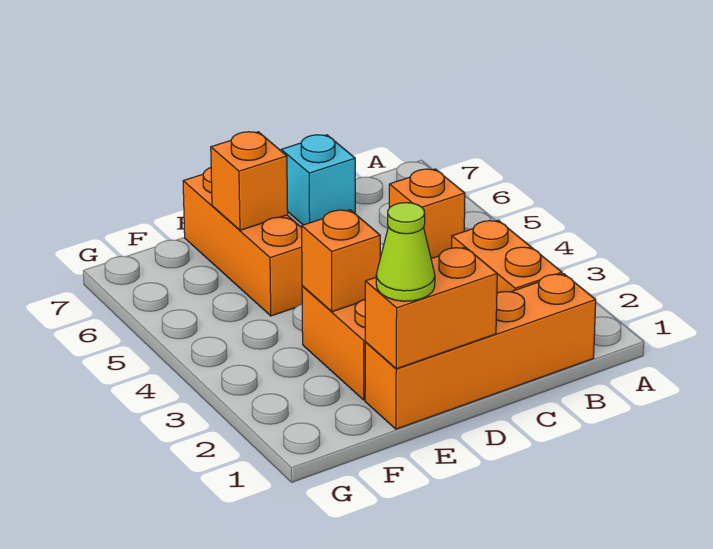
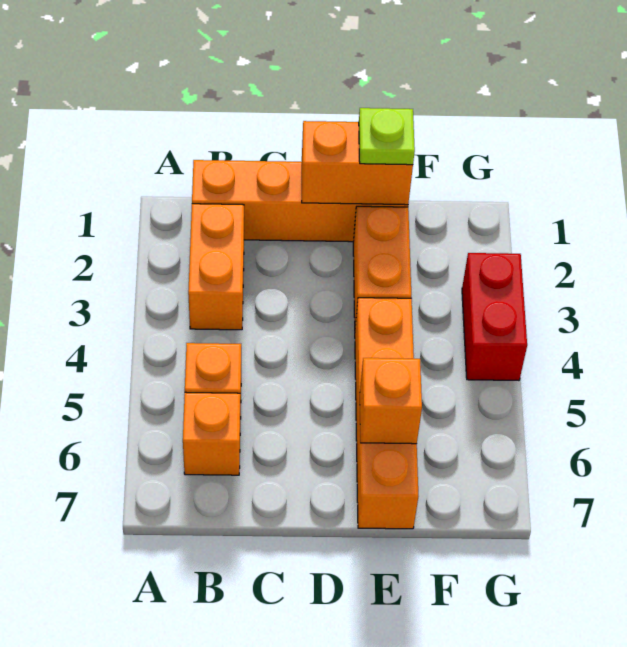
cyan 1x1 brick [281,135,355,225] -> none
lime 1x1 cone [376,203,435,301] -> lime 1x1 plate [359,108,415,165]
orange 1x1 brick [302,210,380,312] -> orange 1x1 brick moved to [183,392,240,475]
orange 1x3 brick [183,168,302,316] -> orange 1x4 brick [355,298,418,529]
none -> red 1x2 brick [462,253,527,380]

